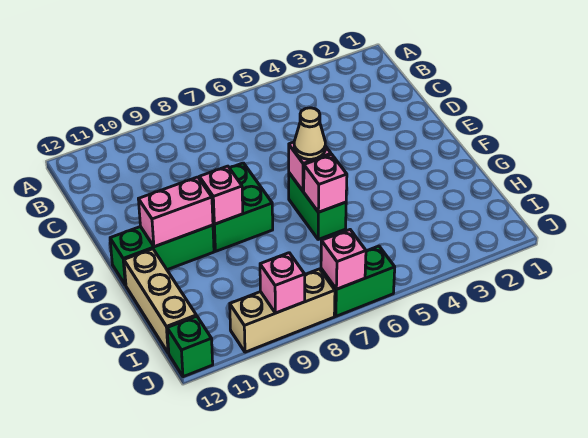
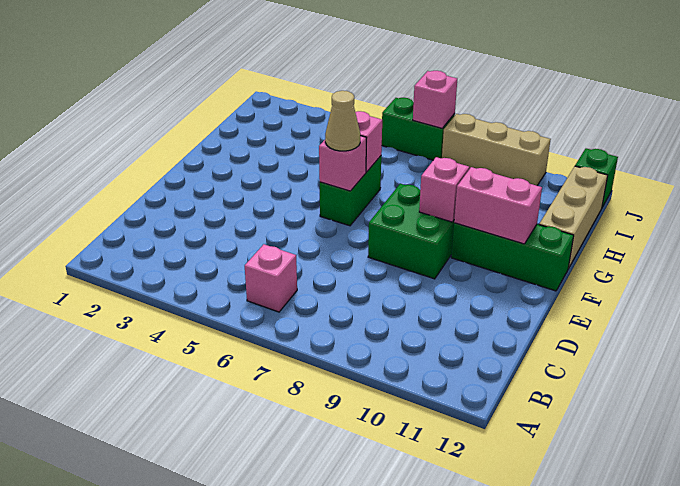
pink 1x1 brick [260,253,305,313] -> pink 1x1 brick moved to [245,244,297,312]

